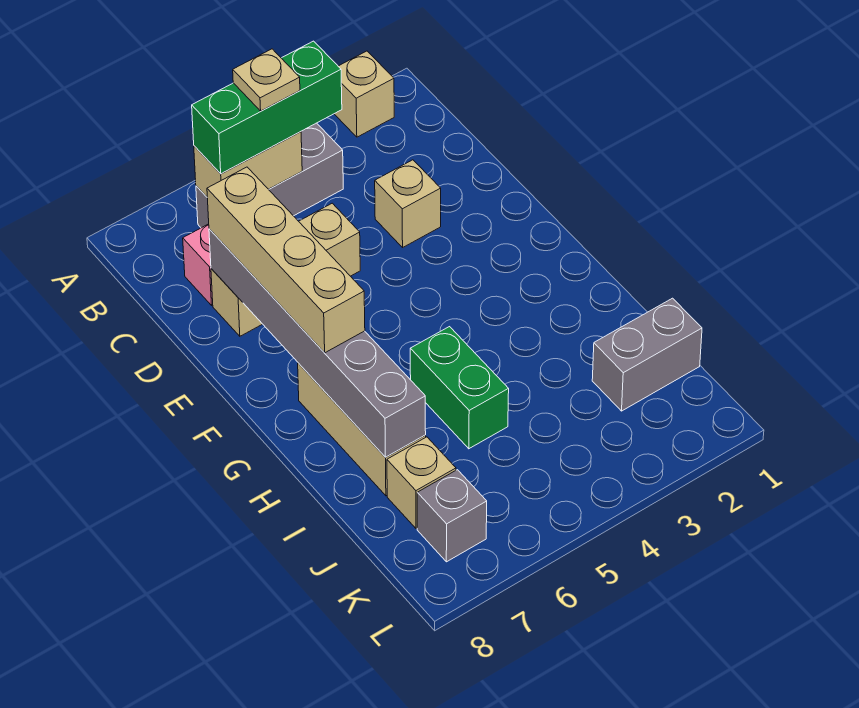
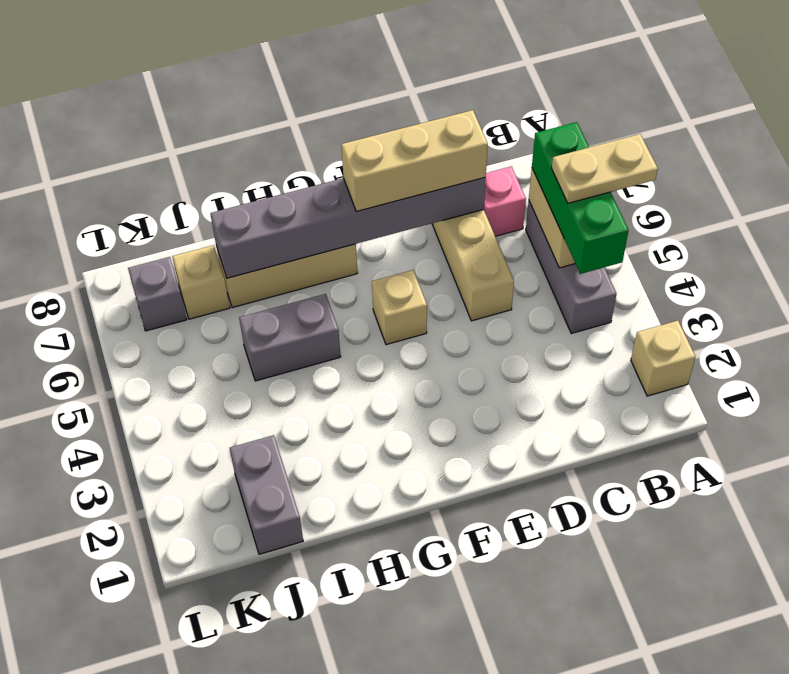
tan 1x1 plate [233,49,300,111] -> tan 1x2 plate [552,134,658,203]
tan 1x1 brick [375,160,441,247] -> tan 1x1 brick moved to [372,270,427,345]
tan 1x4 brick [207,167,365,353] -> tan 1x3 brick [341,110,488,211]
green 1x2 brick [410,327,509,449] -> grey 1x2 brick [239,294,341,381]

